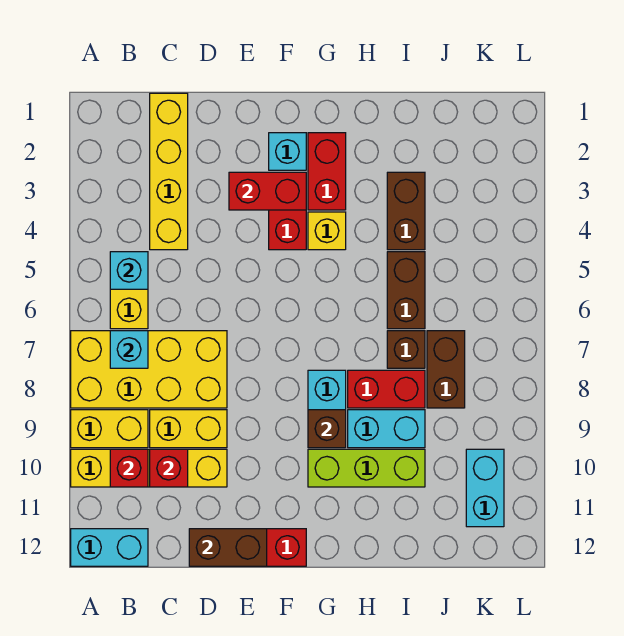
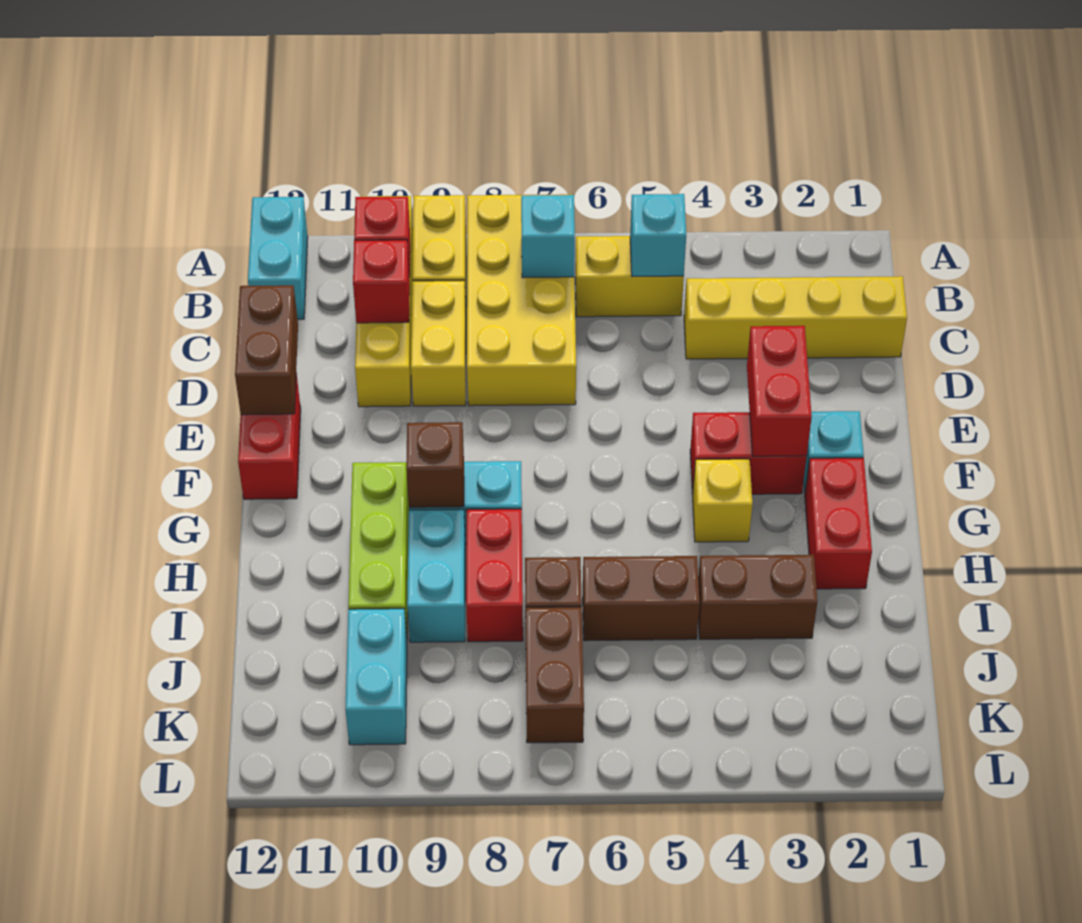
red 1x2 brick [308,133,346,210] -> red 1x2 brick turned to [805,458,872,589]
brown 1x2 brick [427,331,465,408] -> brown 1x2 brick turned to [525,607,584,743]
cyan 1x2 brick [466,449,504,527] -> cyan 1x2 brick turned to [345,609,407,745]

